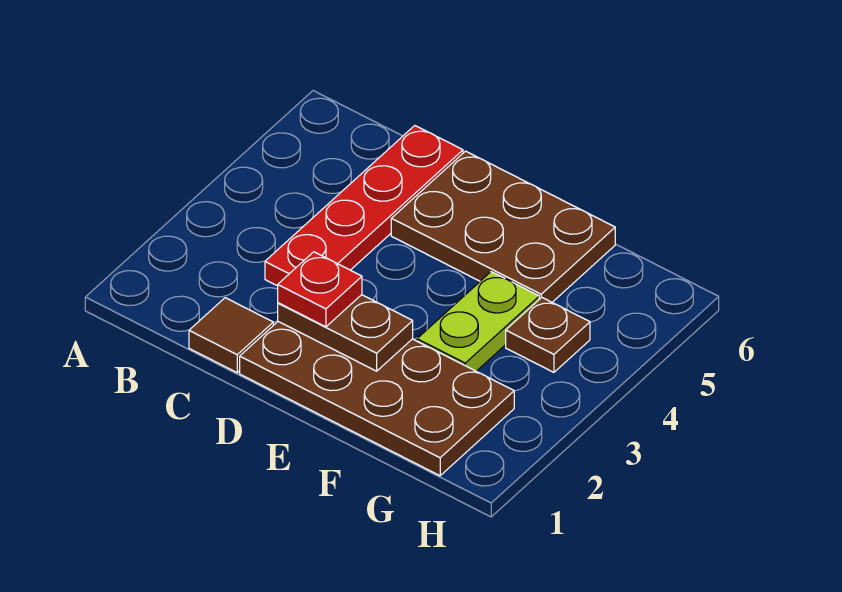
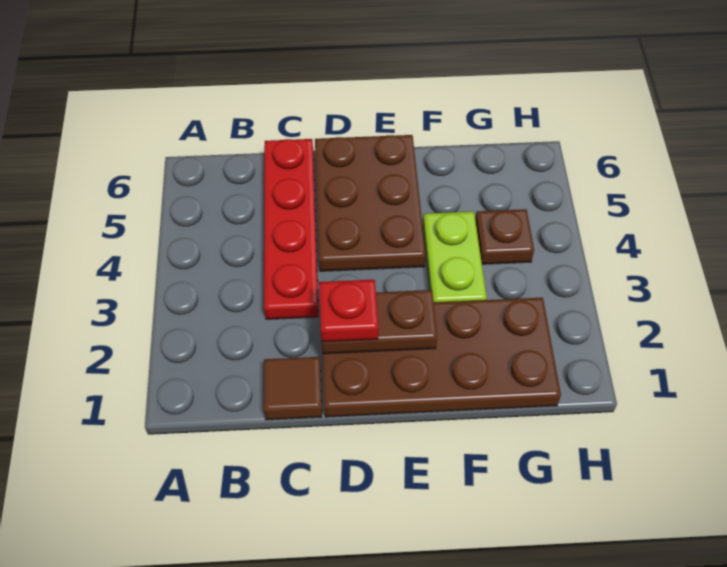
brown 2x3 plate [391,151,615,302] -> brown 2x3 plate turned to [315,135,426,271]

